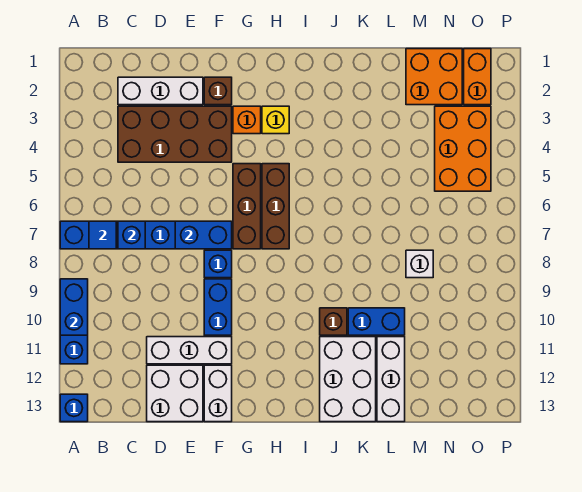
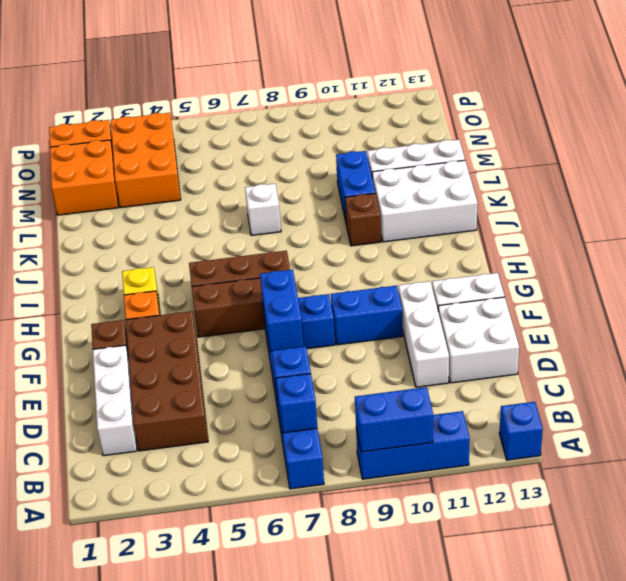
blue 1x1 tile [89,221,116,249] -> blue 1x1 brick [276,374,317,433]
white 1x1 brick [406,250,433,278] -> white 1x1 brick moved to [245,184,281,236]
orange 2x3 brick [435,106,491,191] -> orange 2x3 brick turned to [111,113,181,208]

